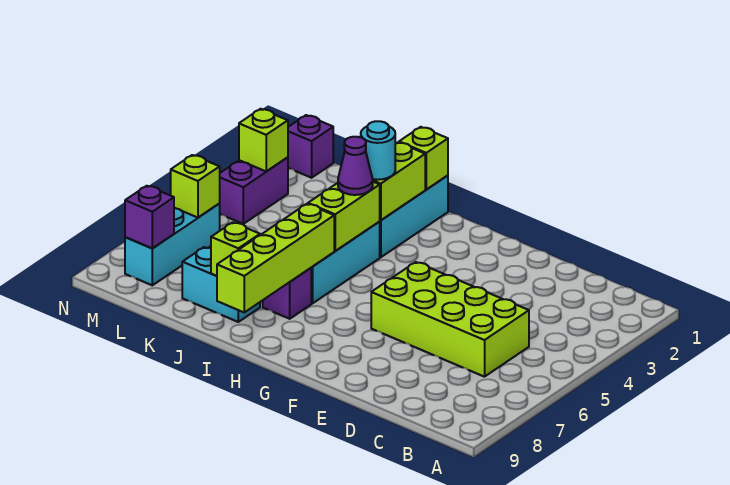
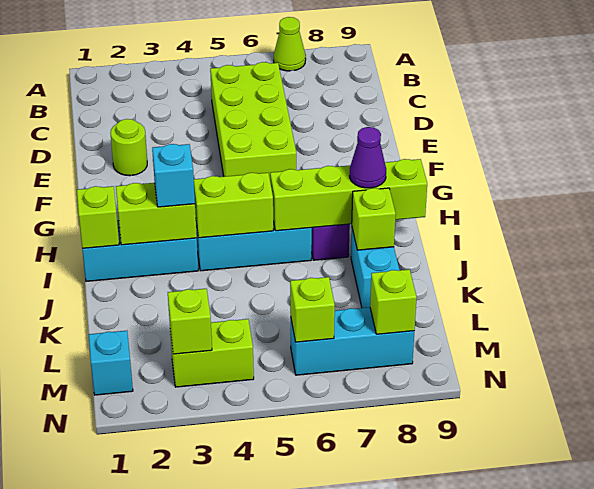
none -> lime 1x1 cone [274,17,306,71]
none -> lime 1x1 round brick [110,119,147,176]
cyan 1x1 round brick [361,121,395,180] -> cyan 1x1 brick [152,144,195,207]
purple 1x1 cone [338,137,373,195] -> purple 1x1 cone moved to [350,127,386,188]
purple 1x1 brick [288,115,333,178] -> cyan 1x1 brick [89,331,133,395]
purple 1x2 brick [219,157,288,224] -> lime 1x2 brick [170,319,254,387]
purple 1x1 brick [125,186,174,248] -> lime 1x1 brick [370,269,417,334]

